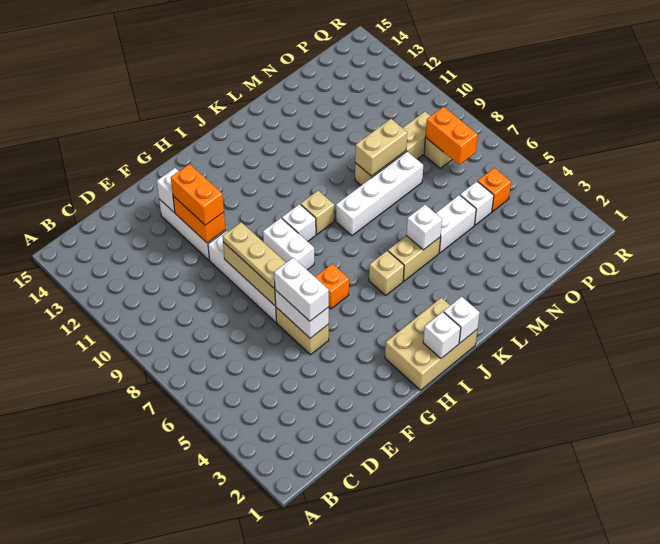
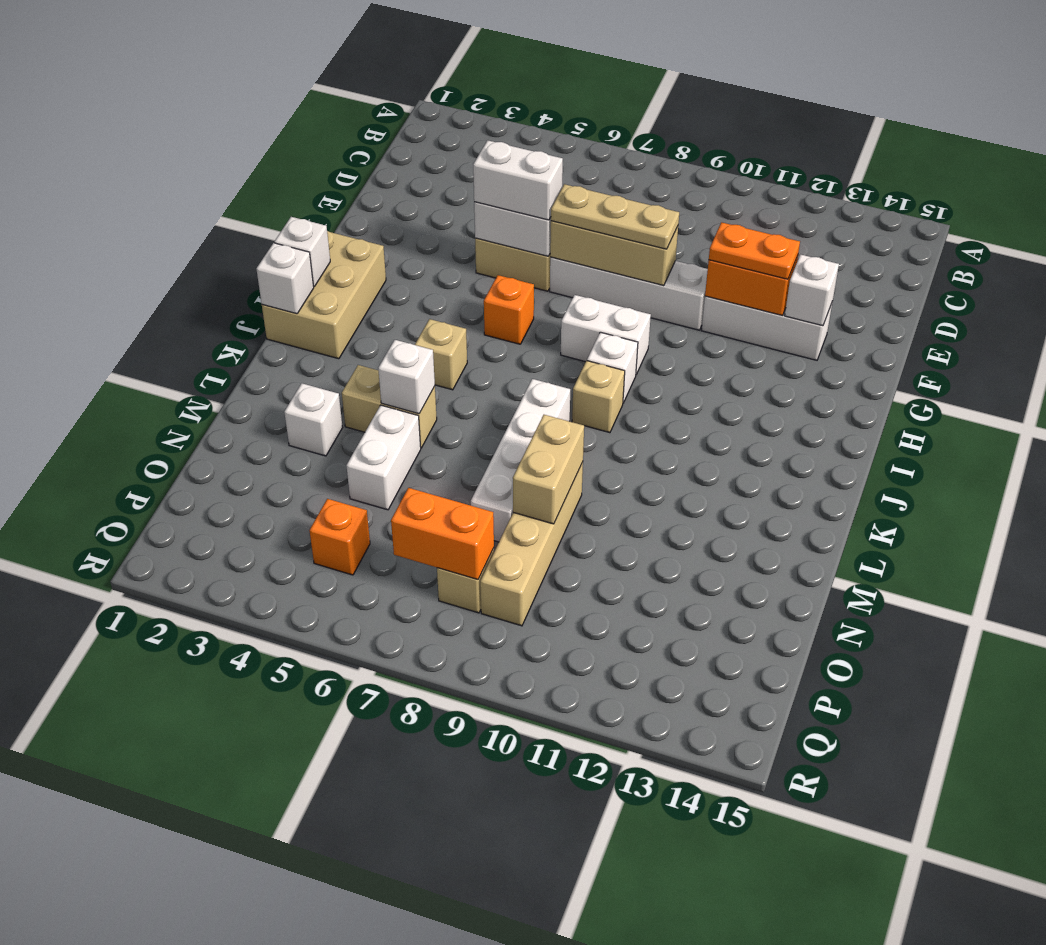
orange 1x2 brick [171,164,224,225] -> orange 1x2 plate [709,222,800,279]
tan 1x2 brick [388,236,441,281] -> tan 1x2 brick turned to [342,365,437,448]
white 1x1 brick [460,181,494,225] -> white 1x1 brick moved to [284,383,343,456]

